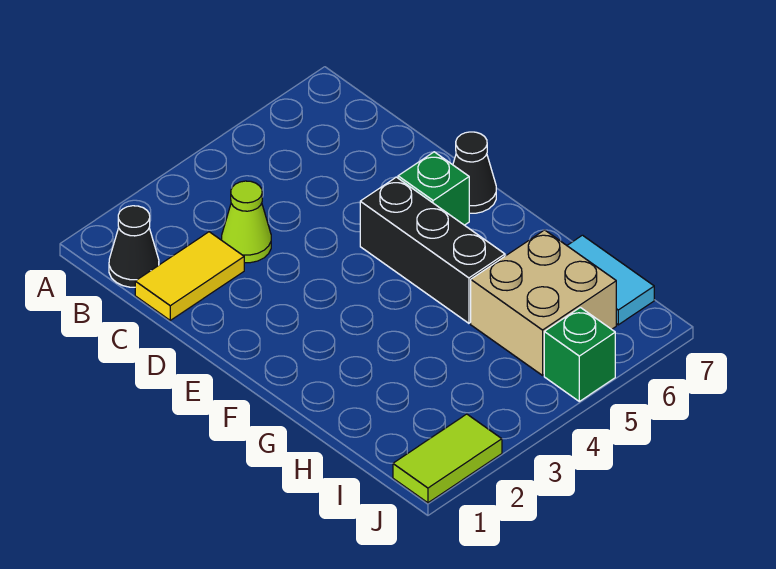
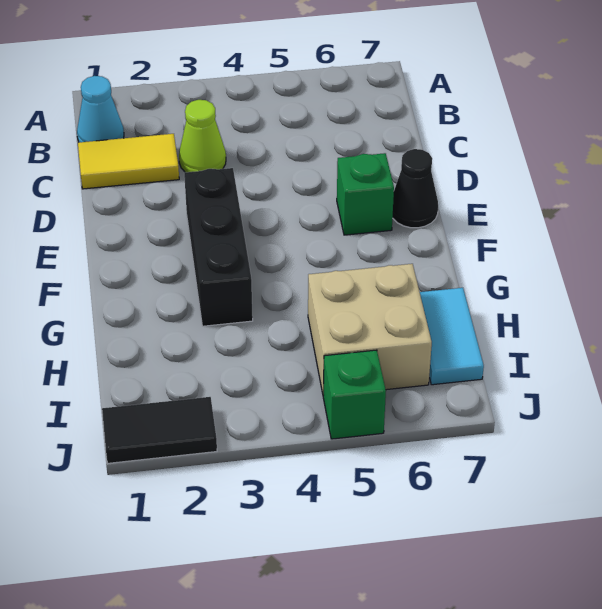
black 1x1 cone [109,206,159,287] -> cyan 1x1 cone [77,76,124,142]
black 1x3 brick [360,177,505,323] -> black 1x3 brick moved to [184,168,253,326]
lime 1x2 tile [393,414,502,503] -> black 1x2 tile [102,397,217,463]

